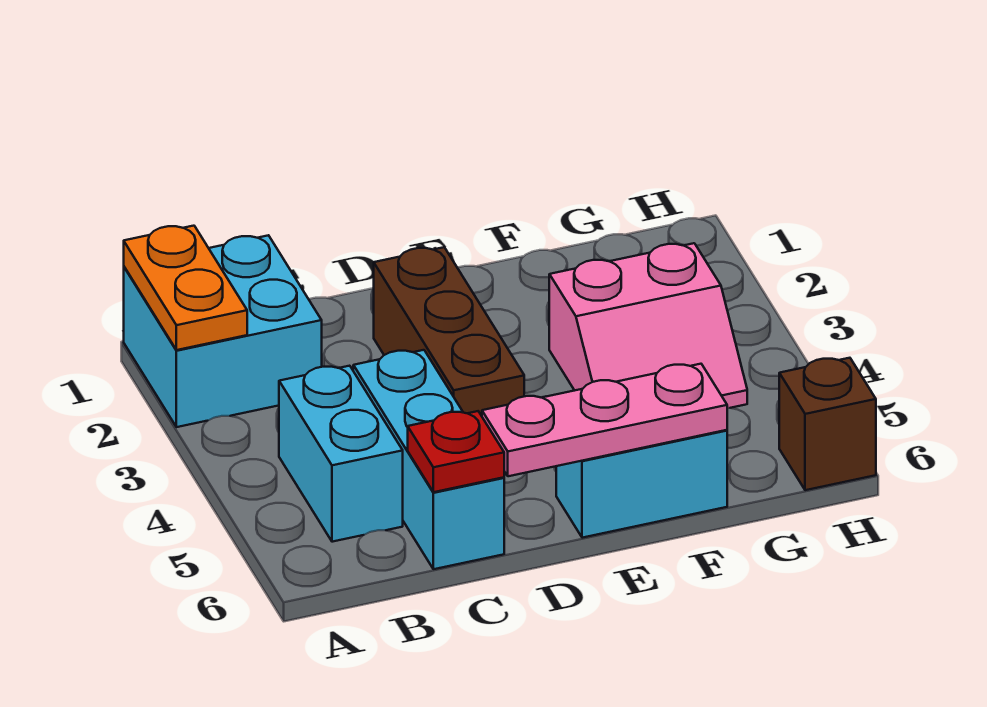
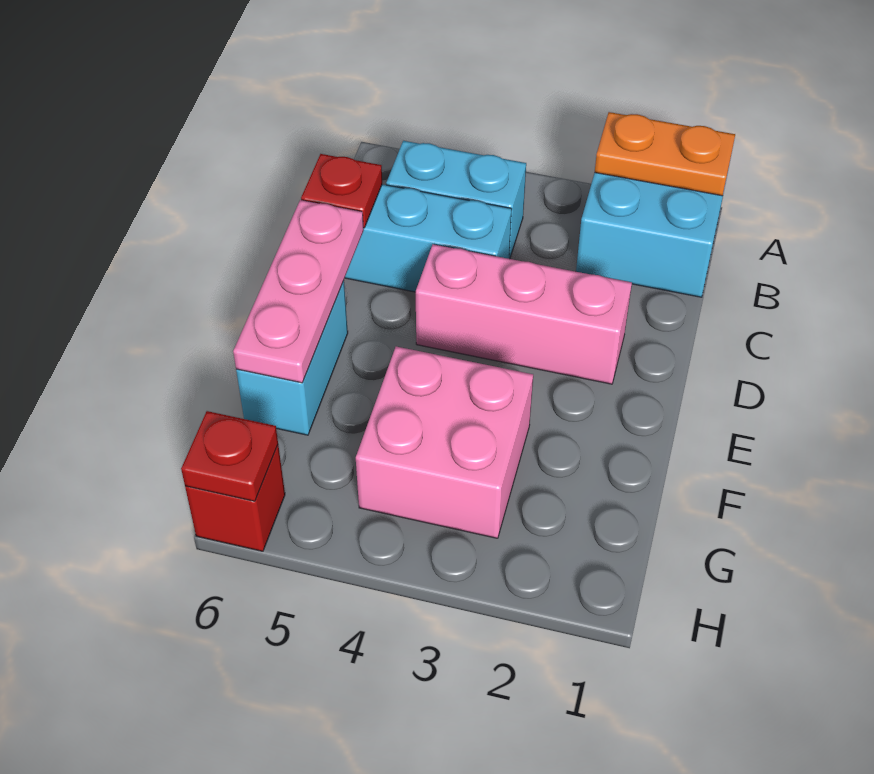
brown 1x3 brick [374,247,524,416] -> pink 1x3 brick [416,244,632,384]
pink 2x2 slope [549,243,747,408] -> pink 2x2 brick [356,347,533,538]
brown 1x1 brick [779,358,876,490] -> red 1x1 brick [185,445,285,551]
none -> red 1x1 plate [181,411,278,501]

